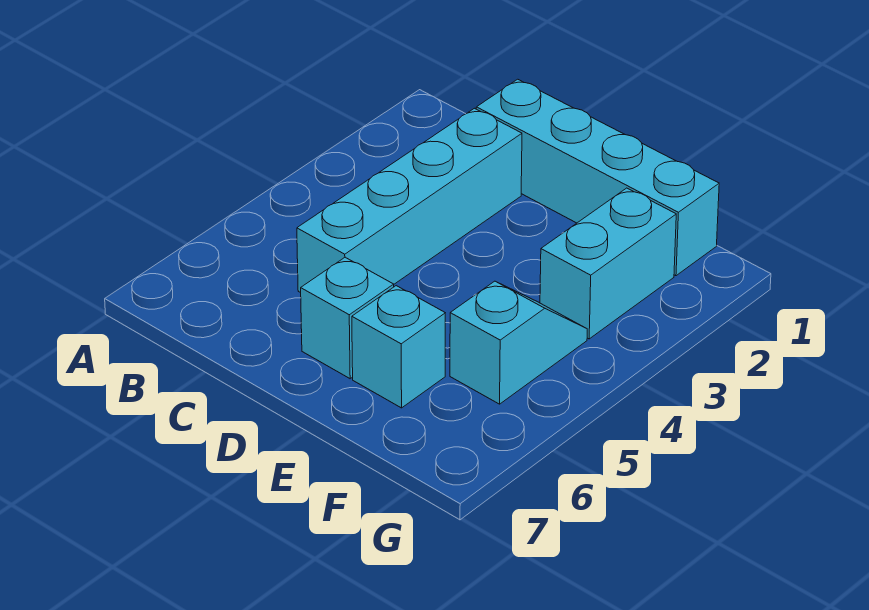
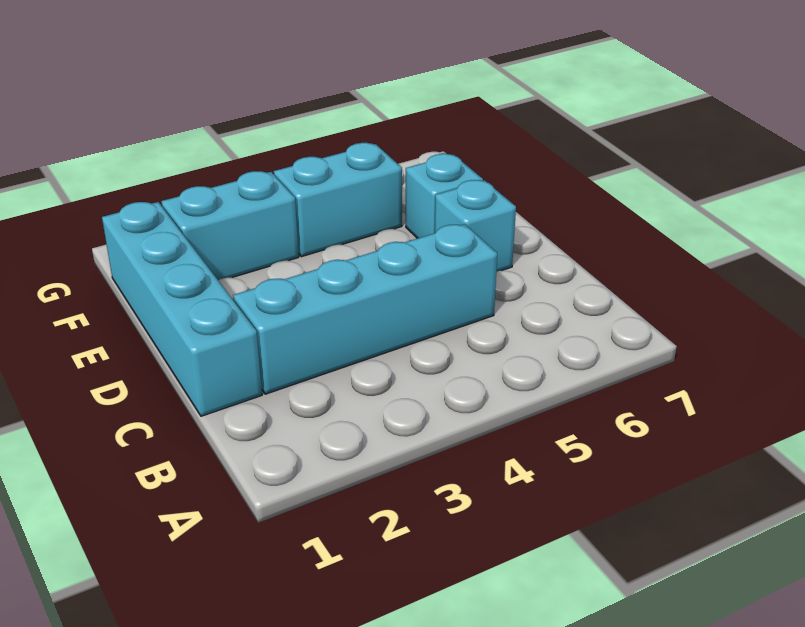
cyan 1x2 slope [450,281,587,404] -> cyan 1x2 brick [274,143,402,257]

